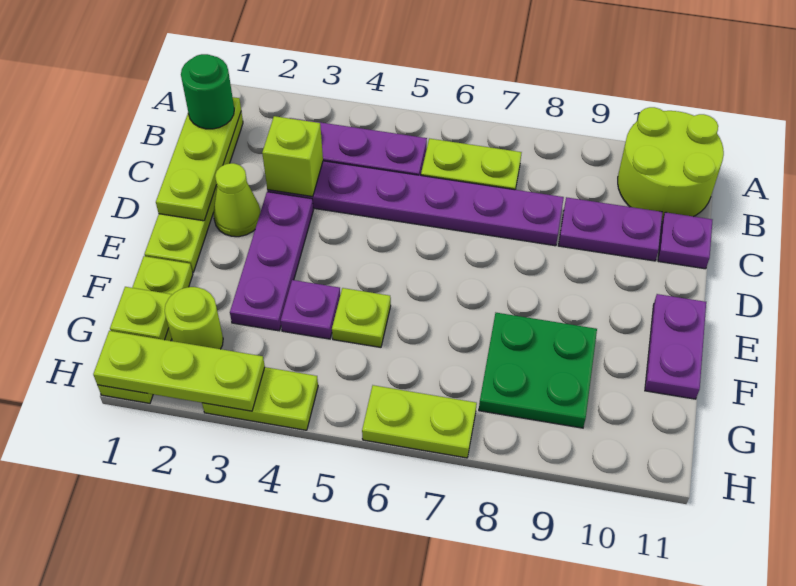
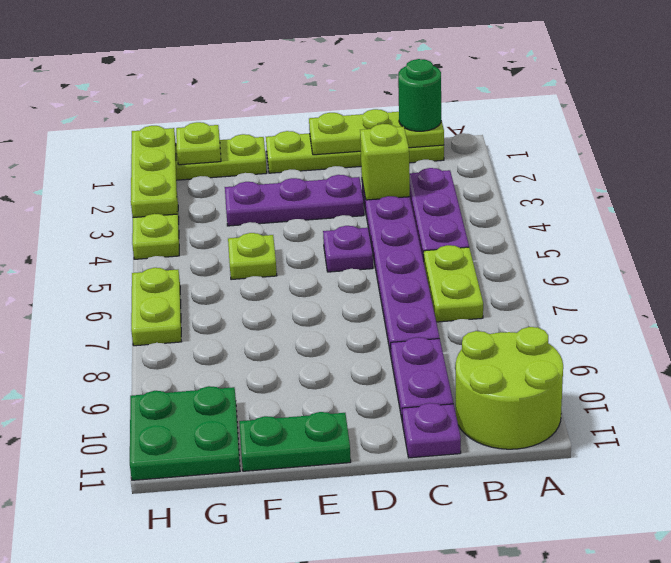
lime 1x1 cone [213,163,261,237] -> none
purple 1x2 plate [645,294,706,399] -> green 1x2 plate [239,412,351,471]
purple 1x1 plate [281,280,340,339] -> purple 1x1 plate moved to [323,226,373,272]
green 2x2 plate [479,313,597,428] -> green 2x2 plate moved to [130,386,240,480]
lime 1x1 round brick [165,287,223,349] -> none

